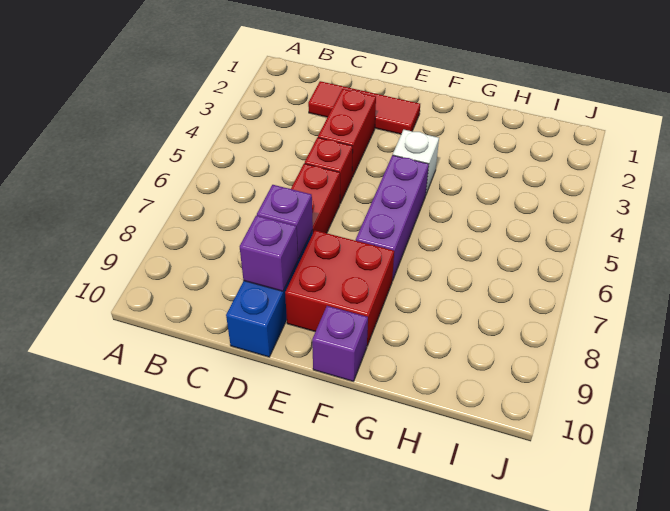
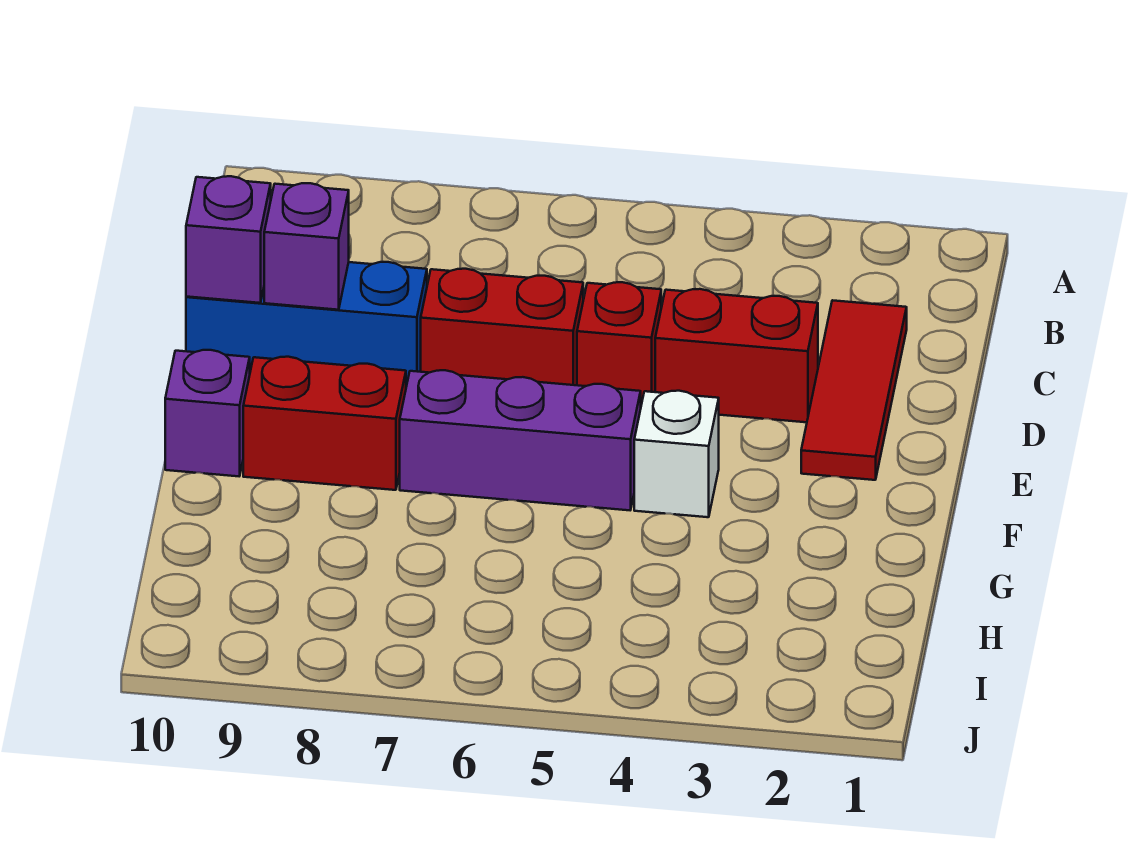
purple 1x1 brick [257,185,313,259] -> purple 1x1 brick moved to [186,176,271,303]
red 2x2 brick [285,230,394,346] -> red 1x2 brick [243,357,406,490]

